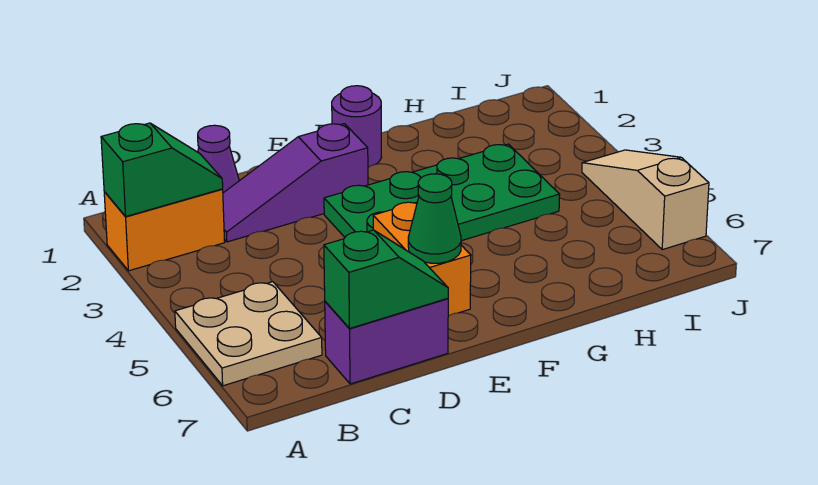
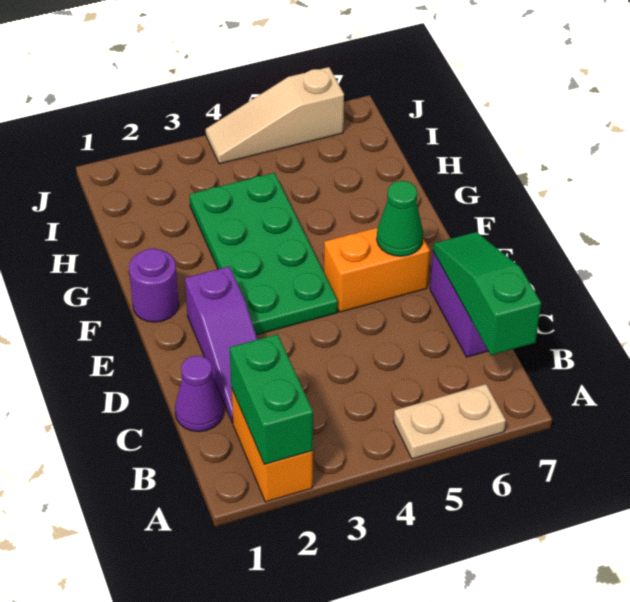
green 1x2 slope [101,123,223,216] -> green 1x2 brick [230,334,313,465]
tan 2x2 plate [175,282,322,386] -> tan 1x2 plate [394,384,506,459]
green 1x2 slope [324,230,448,328] -> green 1x3 slope [433,232,541,355]

